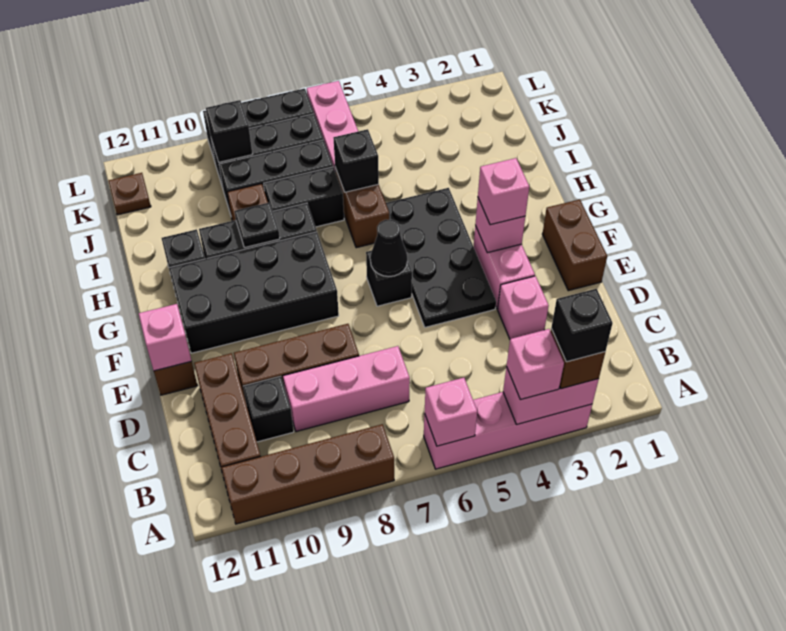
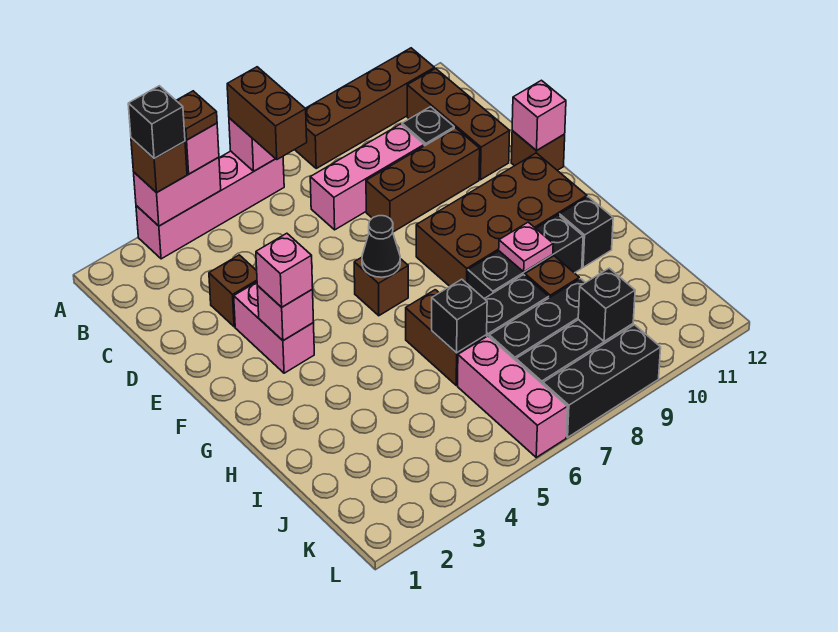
pink 1x1 brick [498,276,549,339] -> brown 1x1 brick [209,255,257,327]
brown 1x2 brick [542,199,607,291] -> brown 1x2 brick moved to [227,67,307,159]
black 2x4 plate [386,188,496,327] -> none
black 1x1 brick [366,251,412,306] -> brown 1x1 brick [354,257,408,316]
black 2x4 brick [169,232,339,353] -> brown 2x4 brick [416,153,587,286]
black 1x1 plate [234,202,280,248] -> pink 1x1 plate [499,222,553,272]
brown 1x1 plate [109,173,151,215] -> brown 1x1 plate moved to [176,91,217,140]

